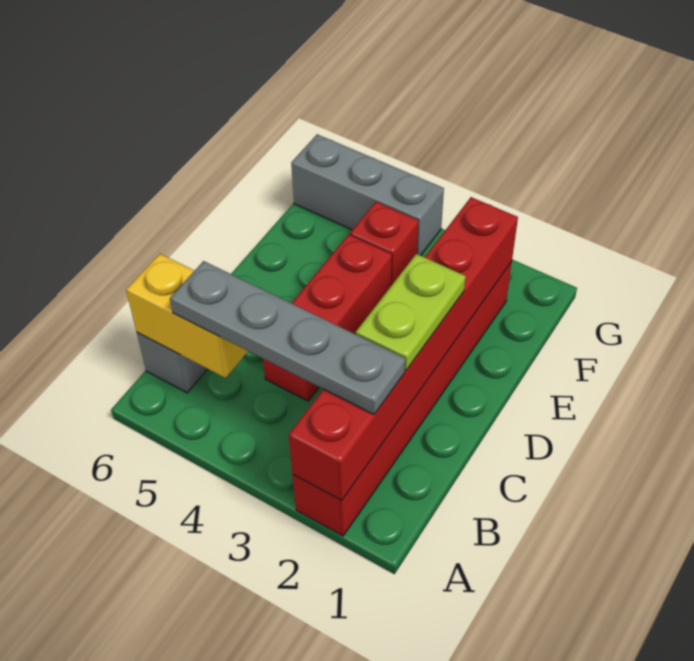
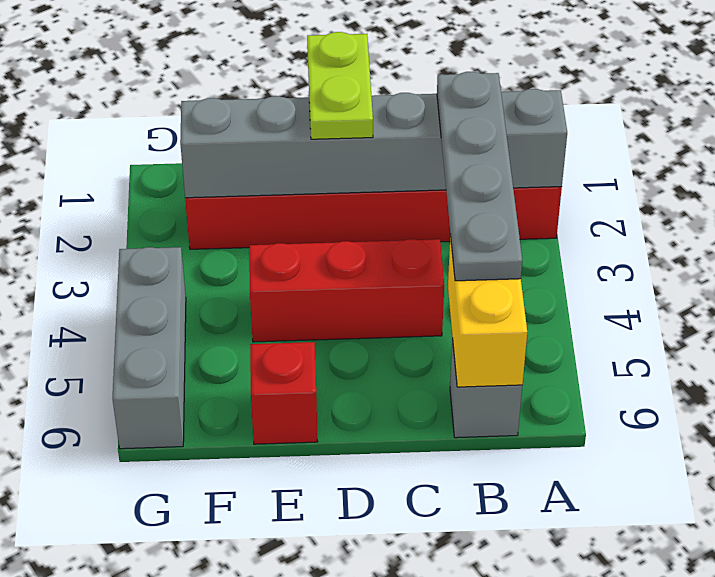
red 1x6 brick [289,197,518,501] -> grey 1x6 brick [180,89,567,198]
lime 1x2 plate [356,254,466,370] -> lime 1x2 plate turned to [307,32,373,139]
red 1x1 brick [350,202,418,286] -> red 1x1 brick moved to [250,342,318,444]

